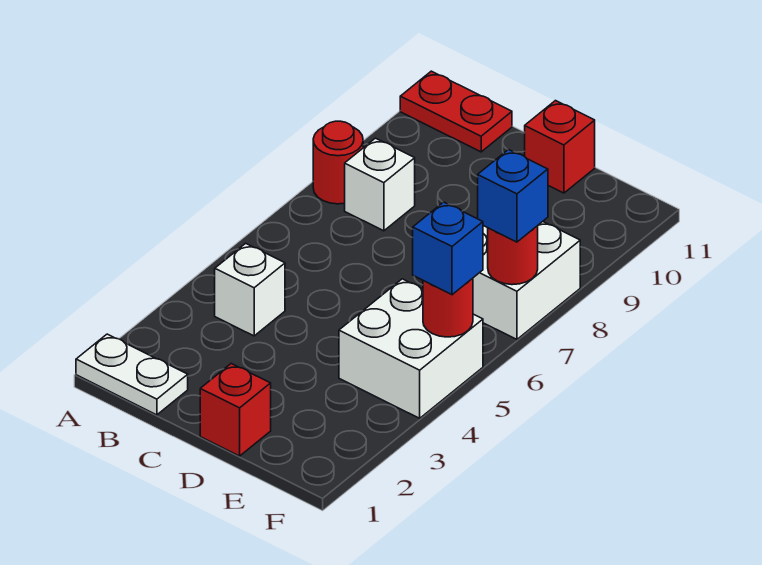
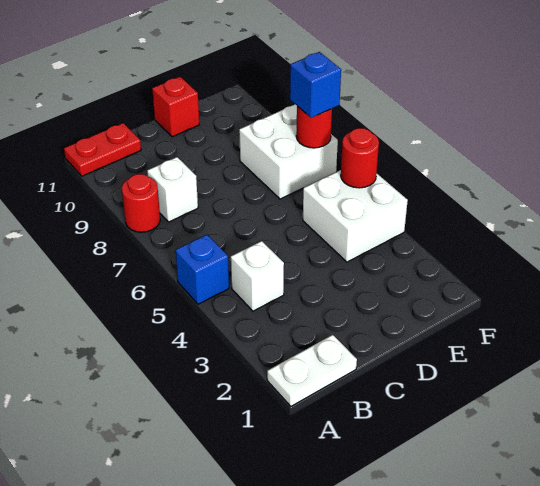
red 1x1 brick [200,364,271,456] -> none
blue 1x1 brick [413,202,483,295] -> blue 1x1 brick moved to [175,235,229,304]

